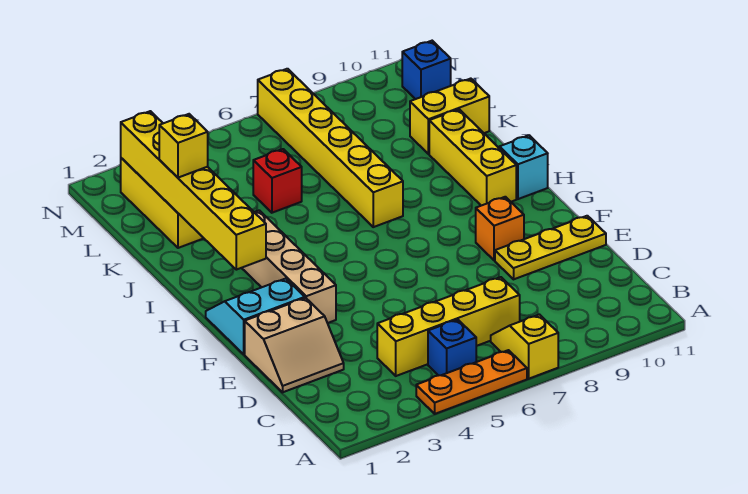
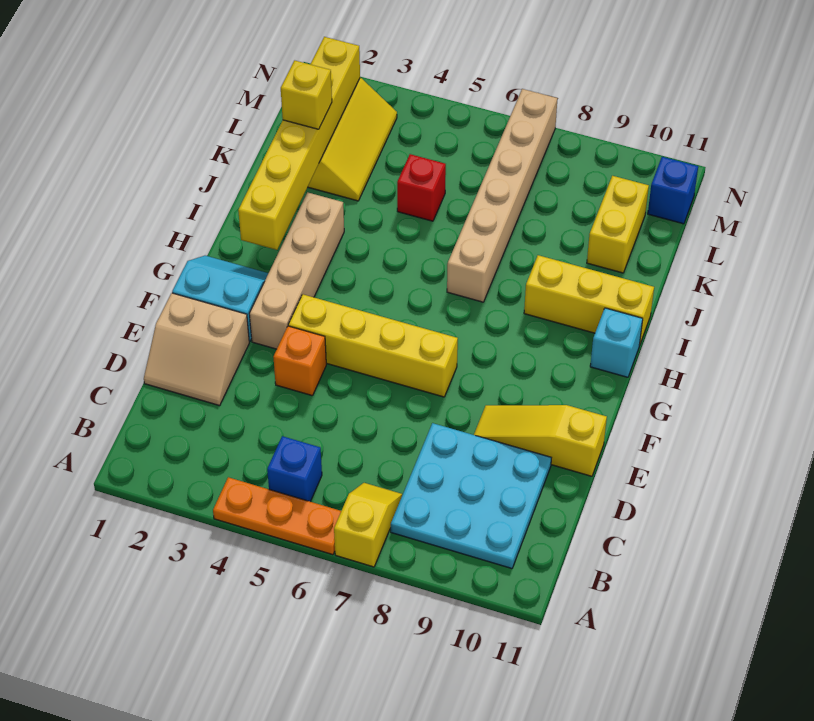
none -> cyan 3x3 plate [391,423,551,568]
yellow 1x4 brick [377,277,520,376] -> yellow 1x4 brick moved to [288,294,458,397]
yellow 1x3 plate [495,216,606,279] -> yellow 1x3 slope [474,405,607,476]
orange 1x1 brick [476,197,524,261] -> orange 1x1 brick moved to [273,326,326,396]
yellow 1x3 brick [429,109,516,206] -> yellow 1x3 brick turned to [524,255,654,345]
yellow 1x6 brick [258,69,403,227] -> tan 1x6 brick [447,89,558,302]
yellow 1x2 brick [410,79,489,154] -> yellow 1x2 brick turned to [587,176,649,273]

